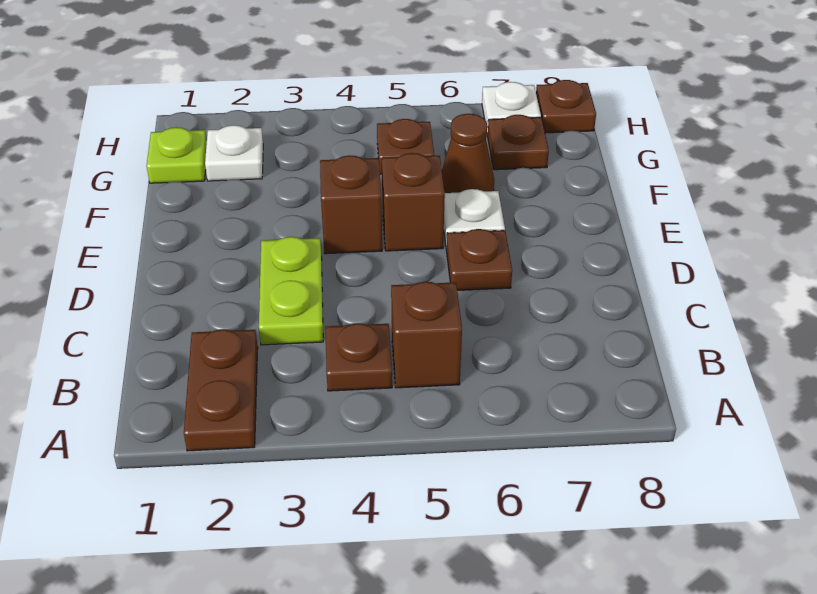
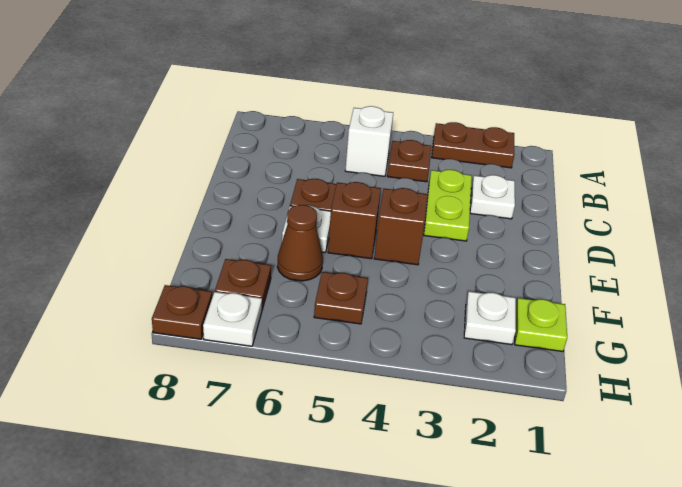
brown 1x2 plate [184,330,258,451] -> brown 1x2 plate turned to [432,122,515,168]
brown 1x1 brick [391,282,462,388] -> white 1x1 brick [345,106,393,176]
none -> white 1x1 plate [470,175,515,219]

